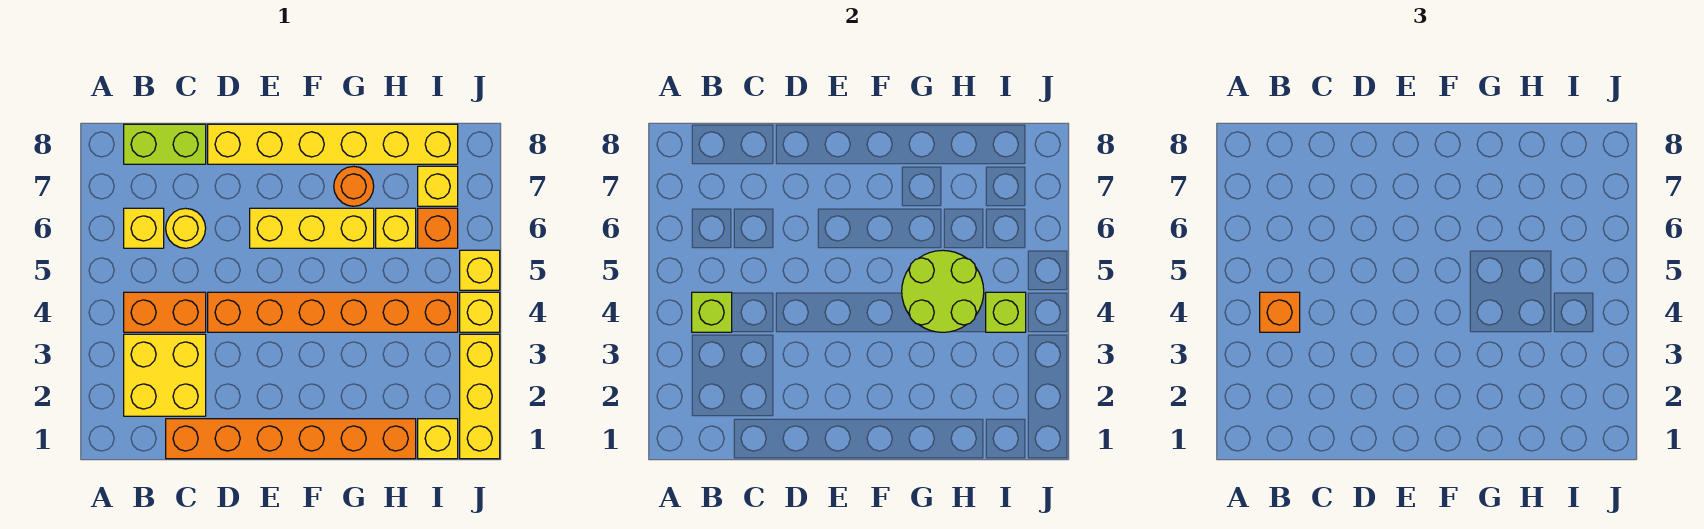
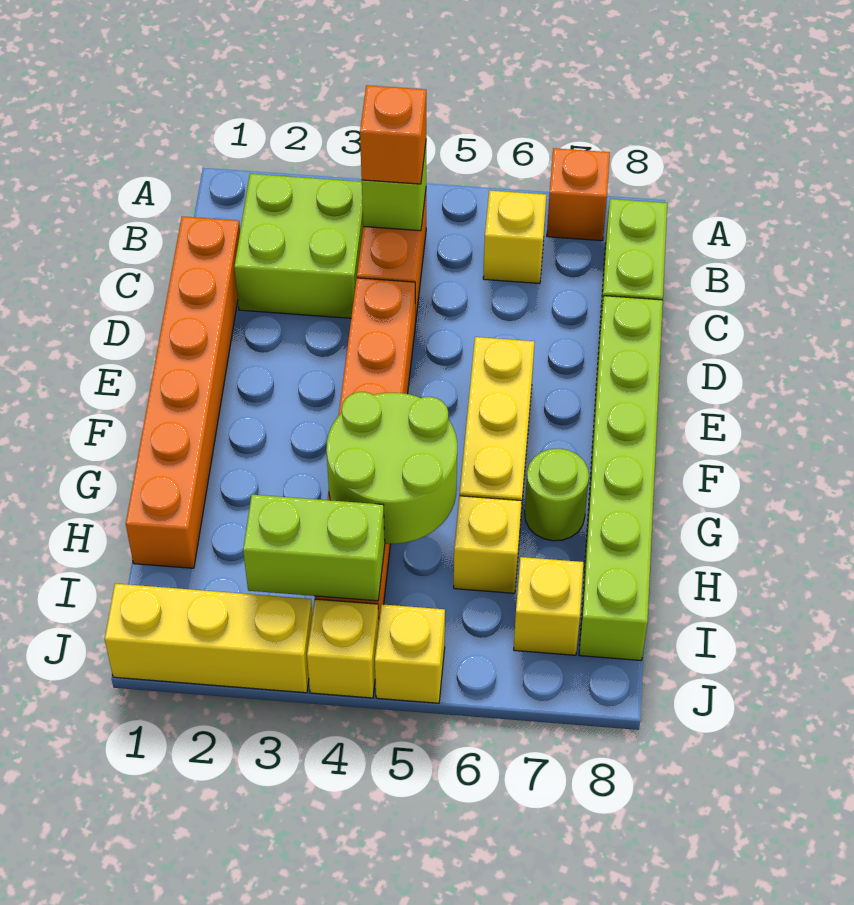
yellow 2x2 brick [124,334,206,416] -> lime 2x2 brick [234,174,363,318]
yellow 1x1 round brick [166,208,206,248] -> none
yellow 1x6 brick [208,124,458,164] -> lime 1x6 brick [579,296,663,660]
orange 1x1 round brick [334,166,374,206] -> lime 1x1 round brick [525,449,589,541]
yellow 1x1 brick [418,419,458,459] -> none
lime 1x1 brick [986,292,1026,332] -> lime 1x2 brick [243,495,385,601]
orange 1x1 brick [418,208,458,248] -> orange 1x1 brick moved to [547,148,610,241]

